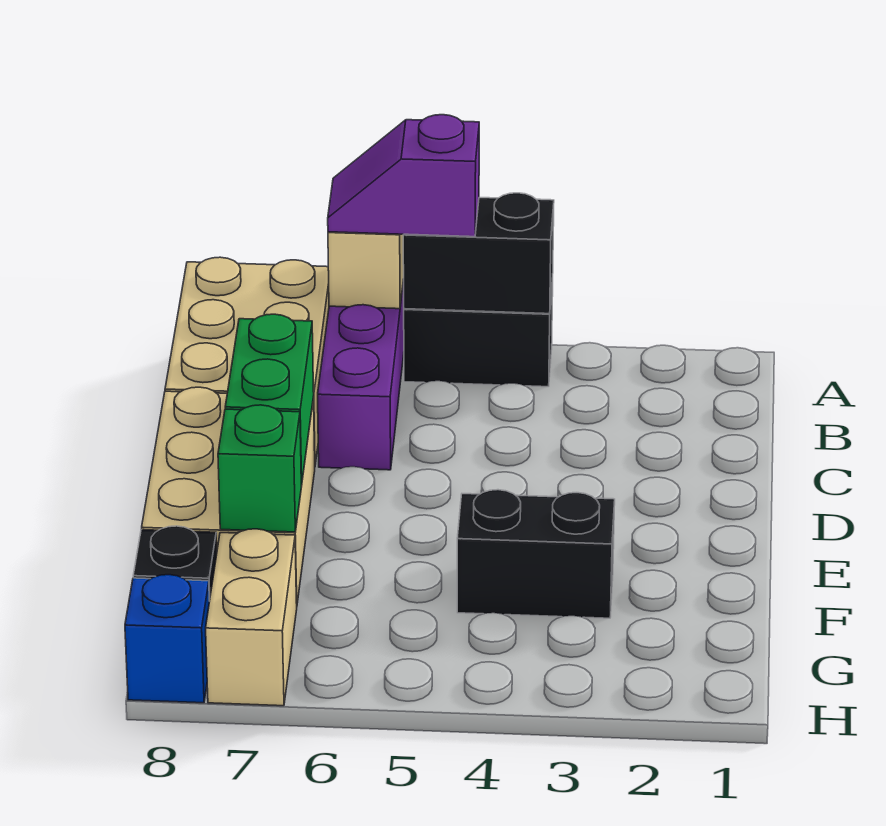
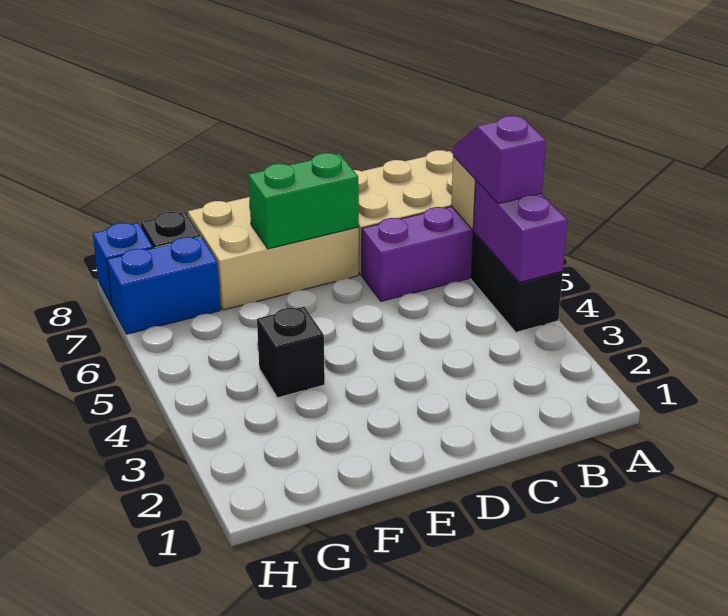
black 1x2 brick [403,193,554,314] -> purple 1x2 brick [473,181,567,283]
black 1x2 brick [457,490,615,618] -> black 1x1 brick [257,307,325,398]
green 1x1 brick [218,405,301,532] -> none
tan 1x2 brick [206,529,297,706] -> blue 1x2 brick [107,237,221,334]

